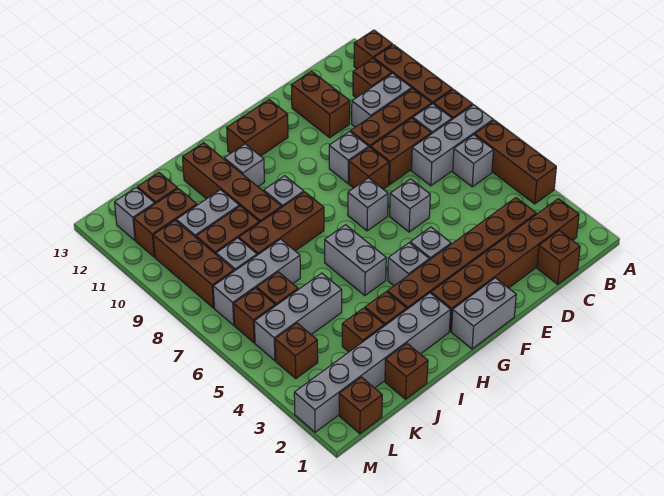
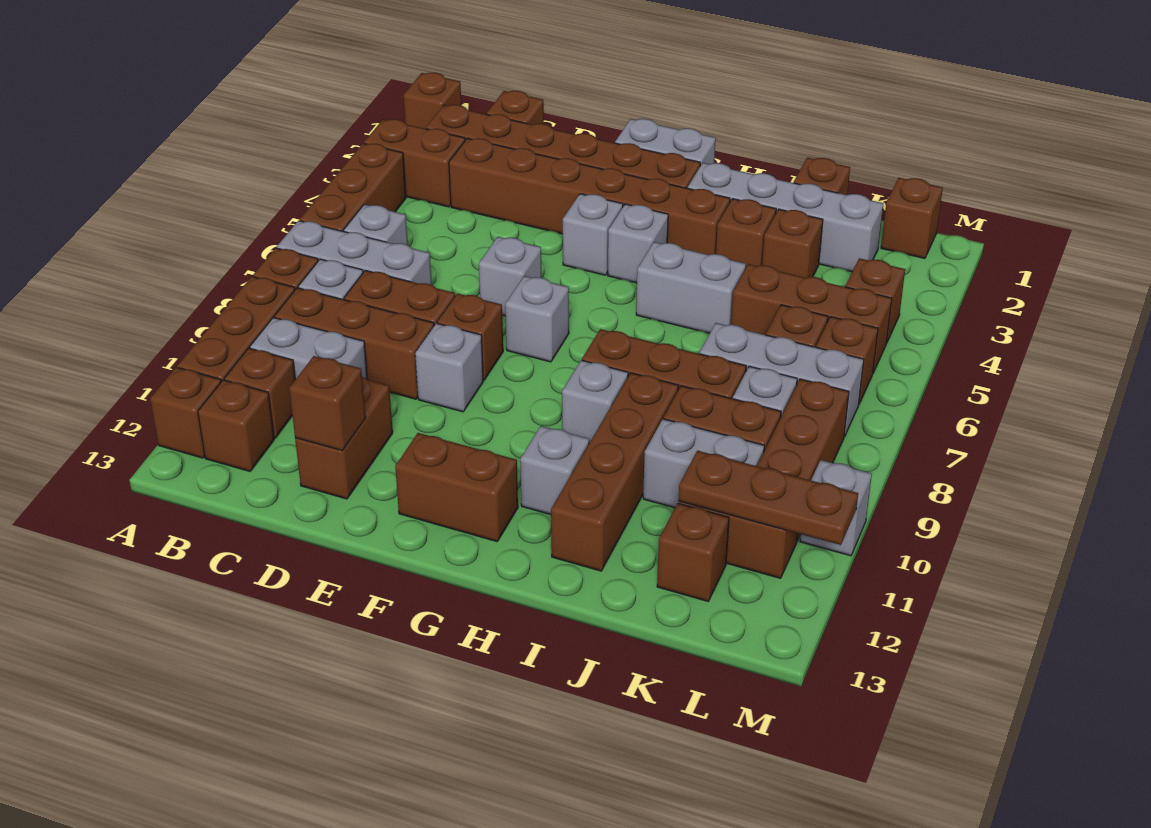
none -> brown 1x1 brick [404,73,461,129]
none -> brown 1x2 brick [364,119,465,207]
none -> brown 1x1 brick [198,380,274,471]
none -> brown 1x1 brick [289,356,366,451]
grey 1x6 brick [294,293,451,432] -> grey 1x4 brick [688,163,883,272]
grey 1x2 brick [325,225,386,296] -> grey 1x2 brick turned to [636,242,746,333]
grey 1x3 brick [254,273,342,361] -> brown 1x3 brick [731,264,892,373]
none -> brown 1x3 plate [678,451,858,545]
grey 1x1 brick [115,187,155,240] -> grey 1x1 brick moved to [800,460,872,556]

